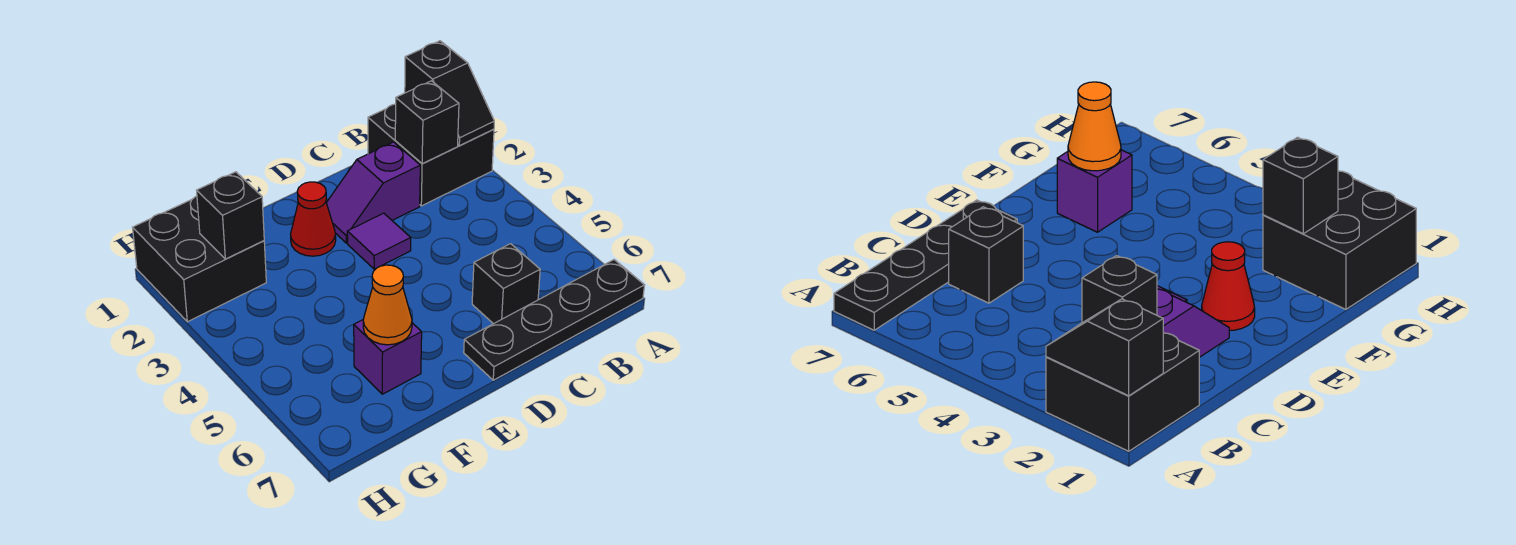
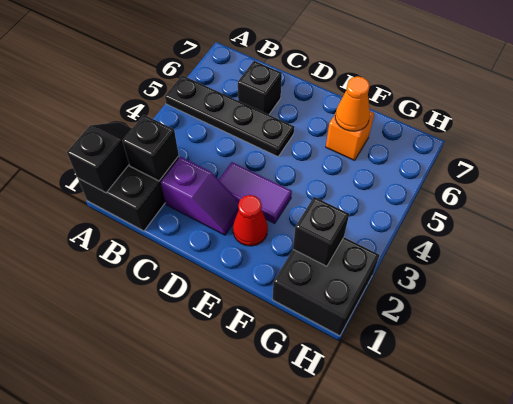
black 1x4 plate [464,260,645,380] -> black 1x4 plate moved to [165,75,294,157]
purple 1x1 tile [347,213,411,269] -> purple 1x2 tile [219,162,292,223]
purple 1x1 brick [354,320,422,394] -> orange 1x1 brick [326,111,374,160]

